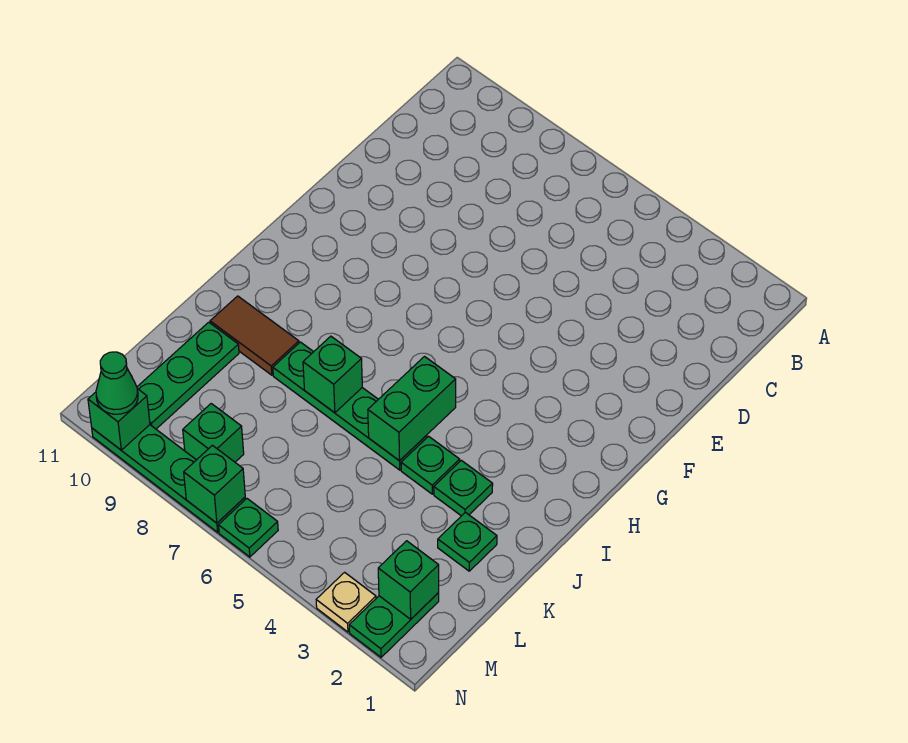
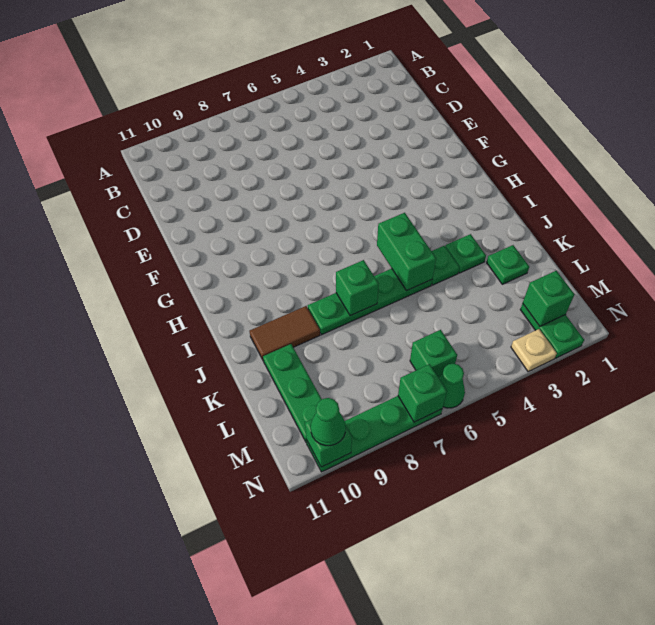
green 1x1 brick [183,404,244,462] -> green 1x1 brick moved to [410,330,457,378]
green 1x1 plate [219,499,278,557] -> green 1x1 cone [439,363,465,408]

